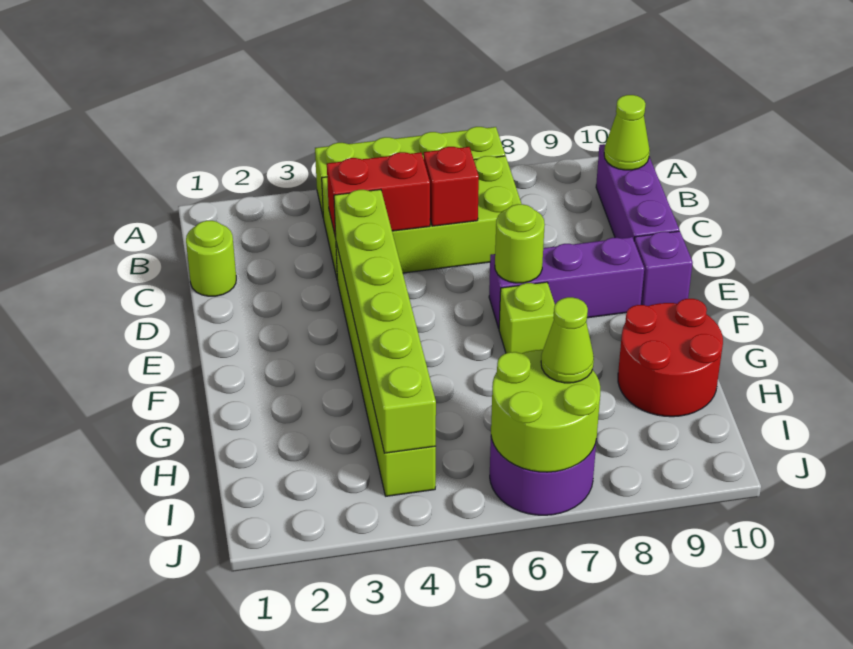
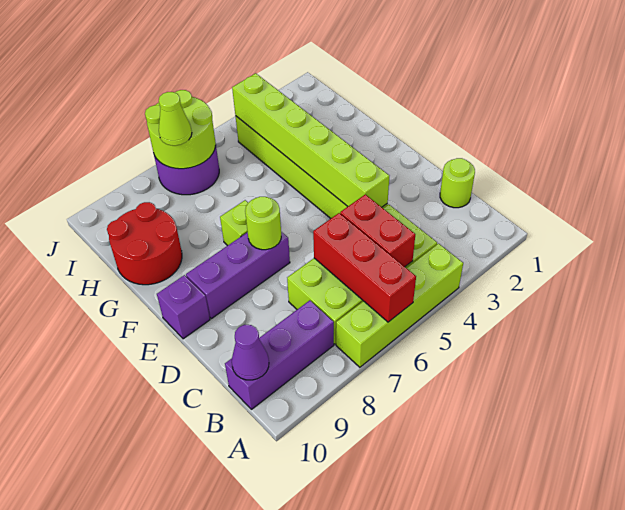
purple 1x3 brick [596,144,679,239] -> purple 1x3 brick turned to [225,300,334,409]
lime 1x1 cone [604,95,650,170] -> purple 1x1 cone [232,325,269,380]
red 1x2 brick [327,152,430,238] -> red 1x2 brick turned to [340,195,415,267]
red 1x1 brick [424,147,479,226] -> red 1x3 brick [313,213,416,322]

